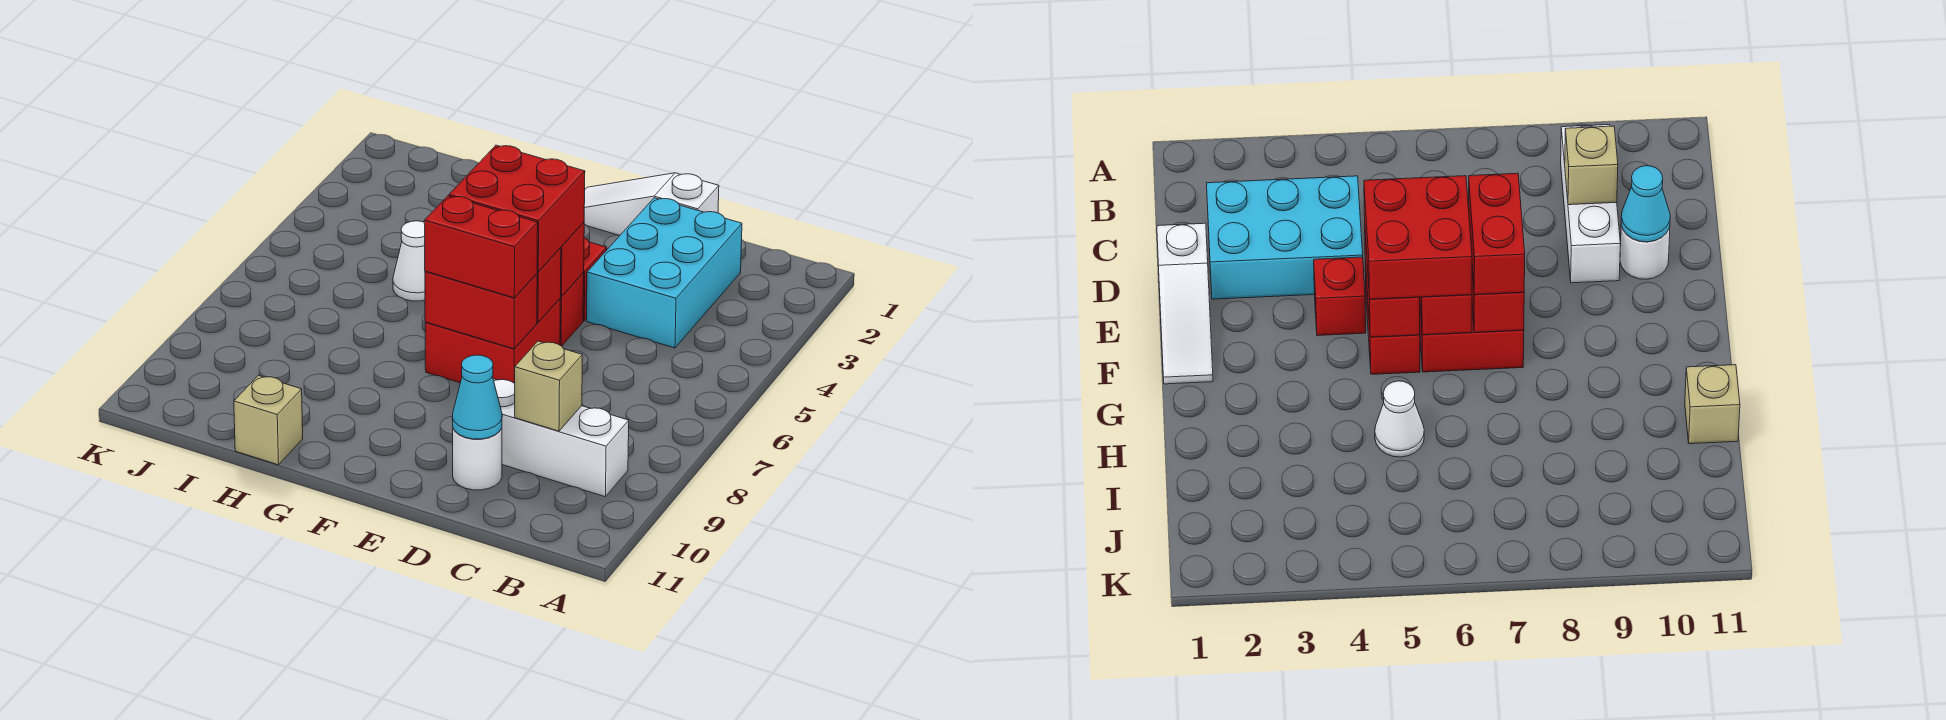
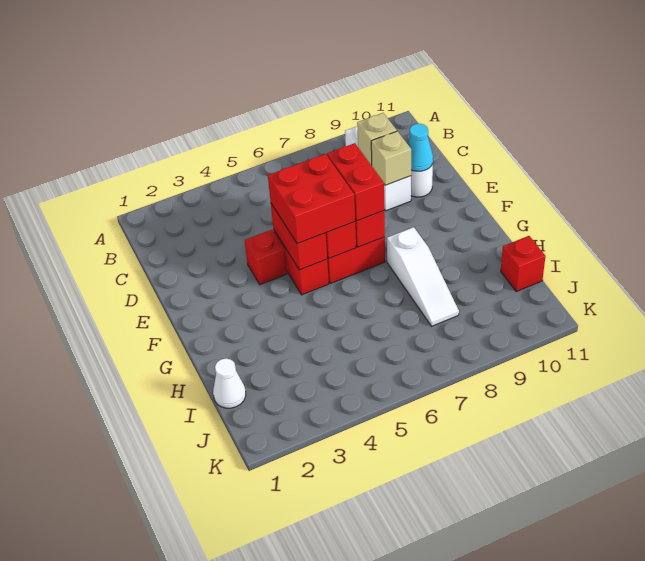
cyan 2x3 brick [587,198,742,348] -> none
white 1x3 slope [584,173,719,235] -> white 1x3 slope moved to [387,227,459,326]
white 1x1 cone [393,221,425,301] -> white 1x1 cone moved to [213,358,246,408]
tan 1x1 brick [234,376,303,465] -> tan 1x1 brick moved to [371,131,411,185]
none -> red 1x1 brick [501,236,545,291]

